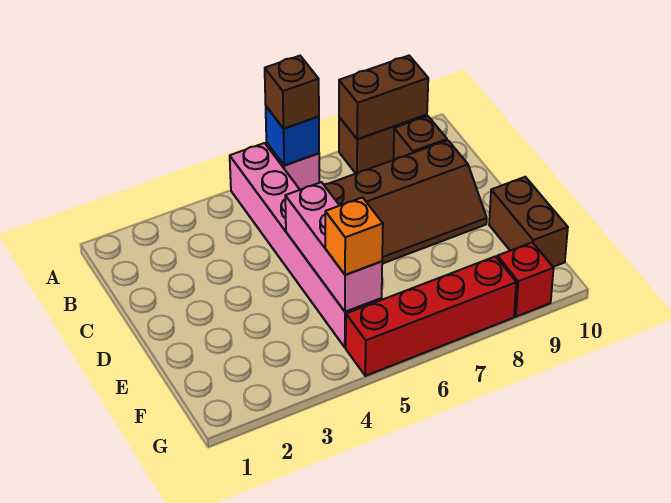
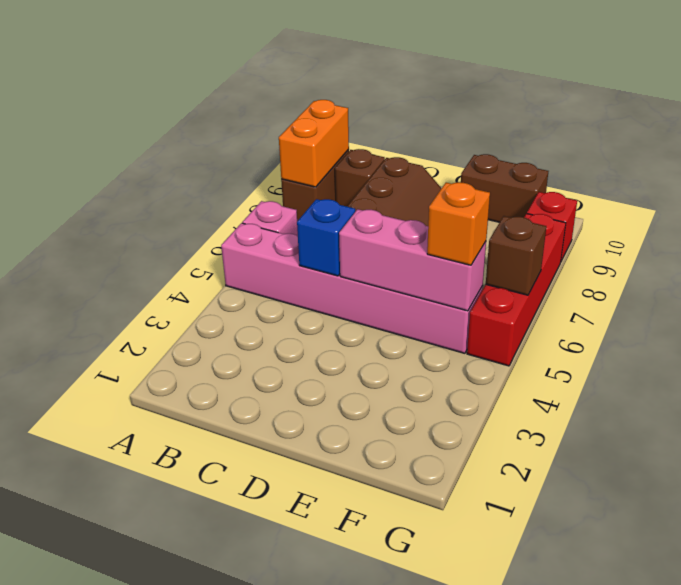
blue 1x1 brick [266,107,319,165] -> blue 1x1 brick moved to [297,199,355,276]
brown 1x1 brick [265,56,319,129] -> brown 1x1 brick moved to [486,216,546,295]
brown 1x2 brick [339,56,428,139] -> orange 1x2 brick [279,100,349,187]

